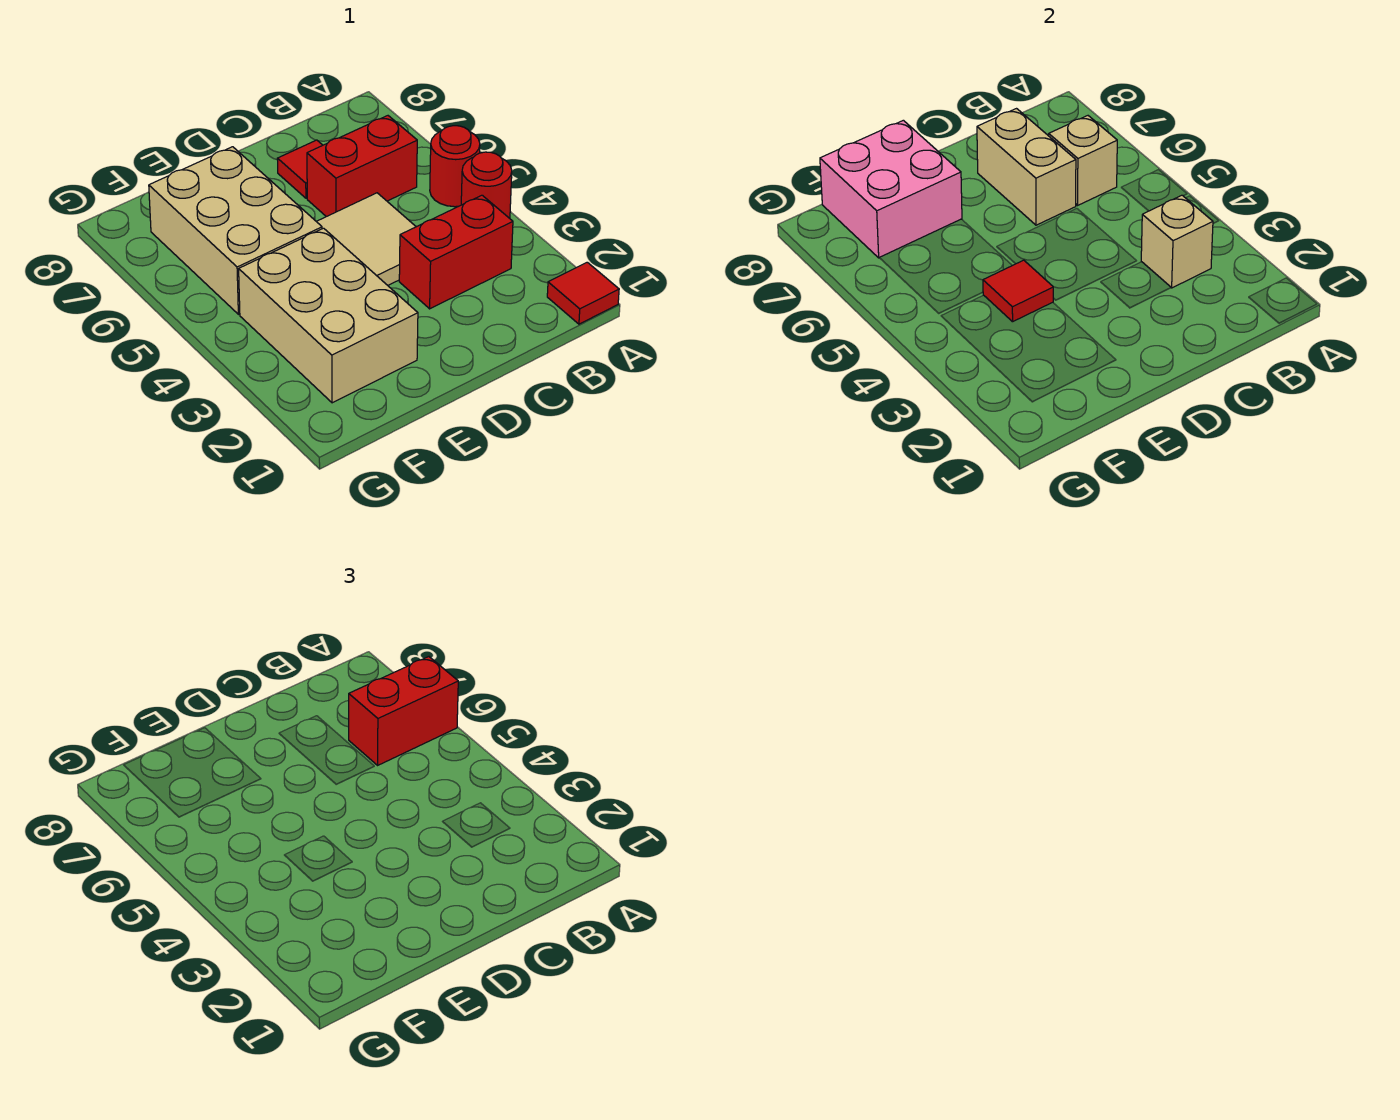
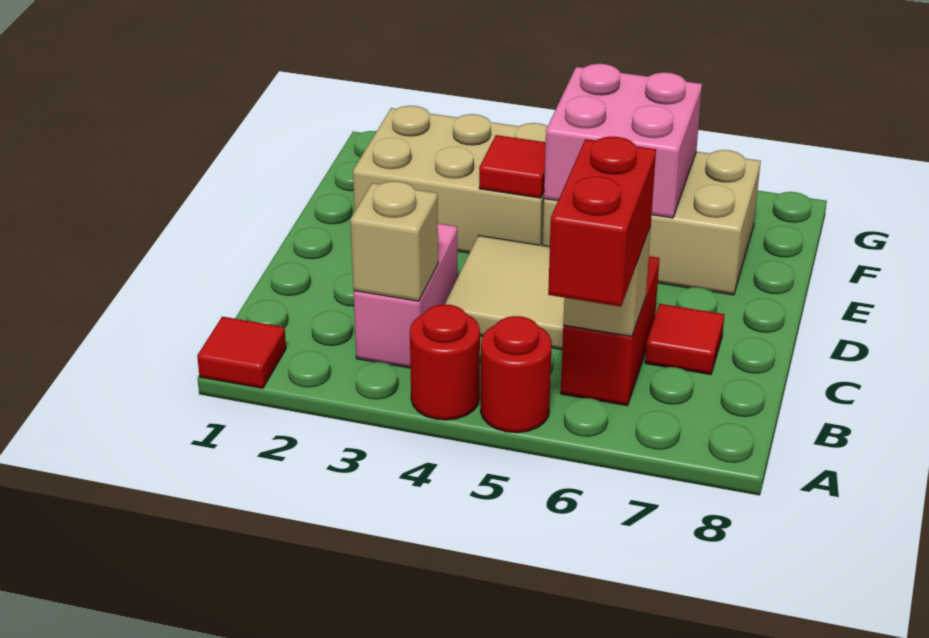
red 1x2 brick [399,195,513,309] -> pink 1x2 brick [354,224,457,368]
tan 1x2 brick [977,109,1076,225] -> none
pink 2x2 brick [820,120,962,258] -> pink 2x2 brick moved to [544,64,702,218]

